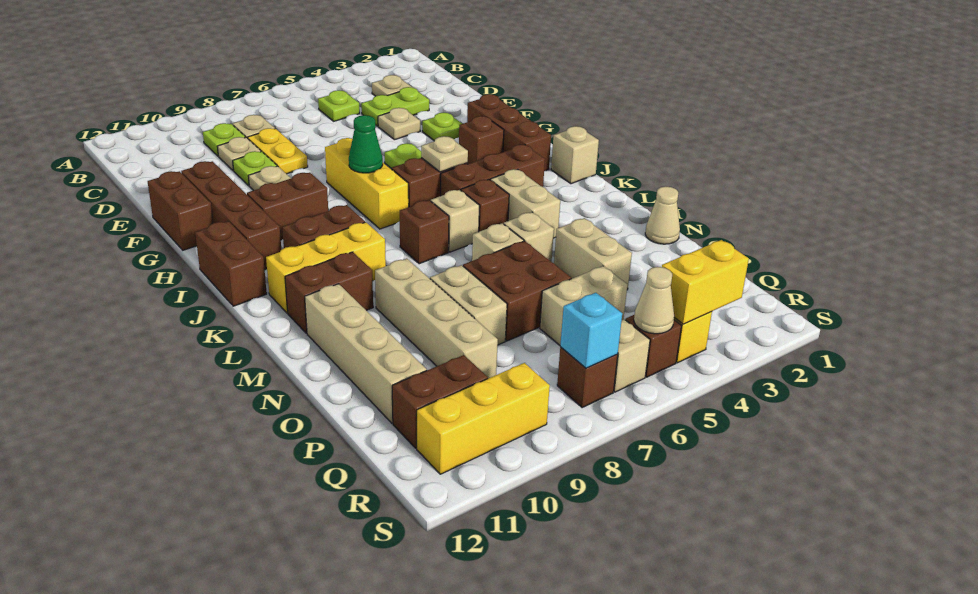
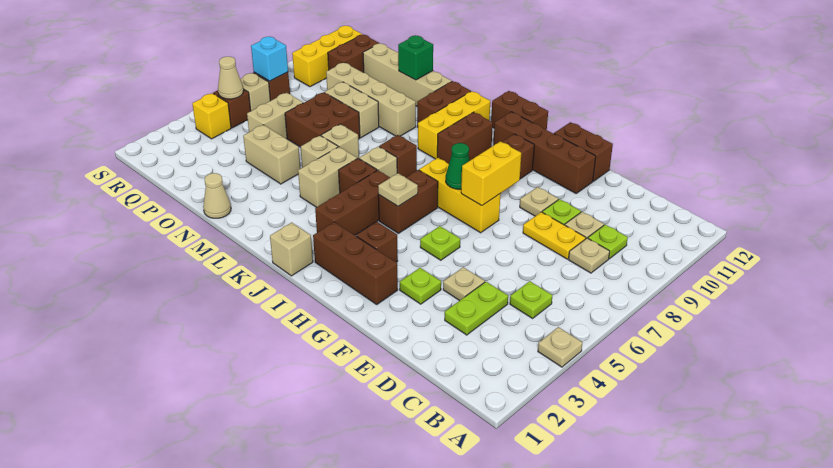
tan 1x1 plate [372,75,411,96] -> tan 1x1 plate moved to [538,327,582,367]
tan 1x2 brick [490,169,560,238] -> tan 1x2 brick turned to [298,147,357,207]
none -> green 1x1 brick [398,35,433,80]
yellow 1x2 brick [662,240,749,324] -> yellow 1x2 brick moved to [461,141,521,206]

